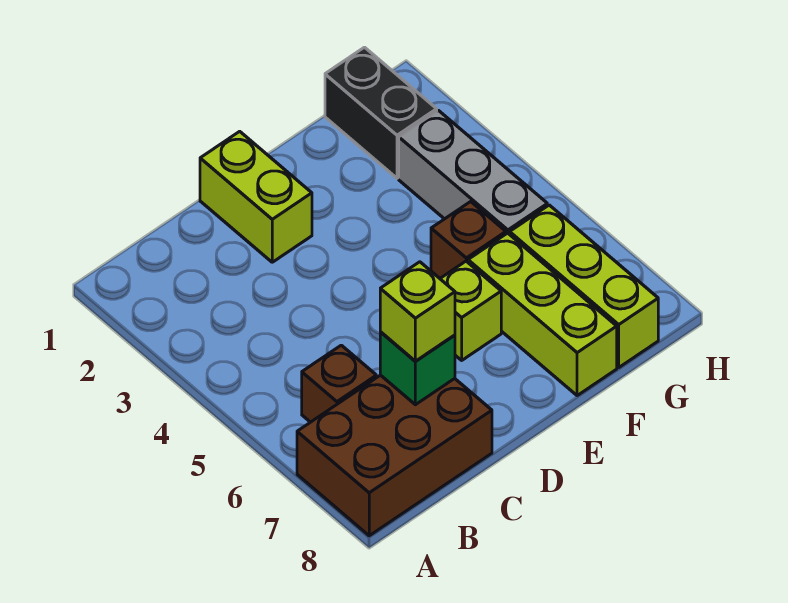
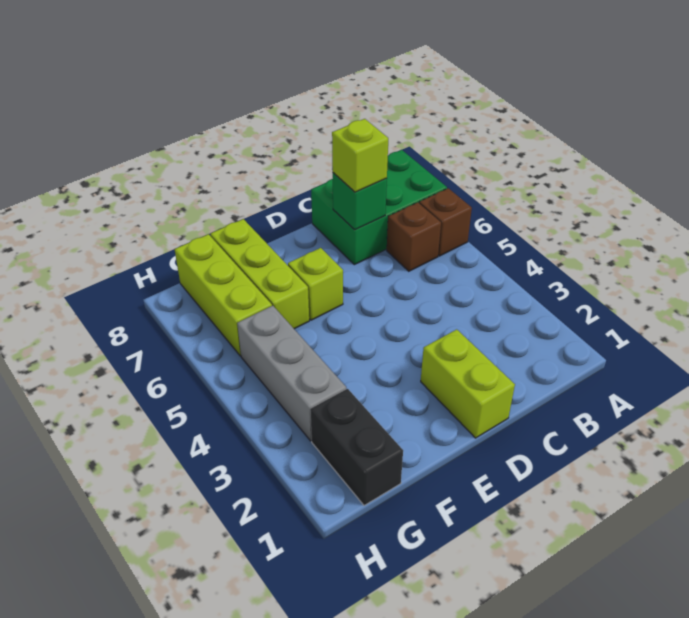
brown 2x3 brick [297,375,492,536] -> green 2x3 brick [311,150,447,265]
brown 1x1 brick [431,202,506,278] -> brown 1x1 brick moved to [419,188,472,256]

